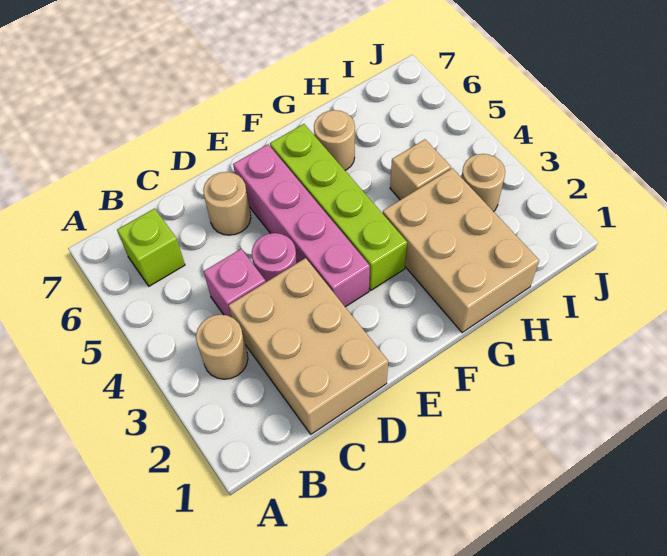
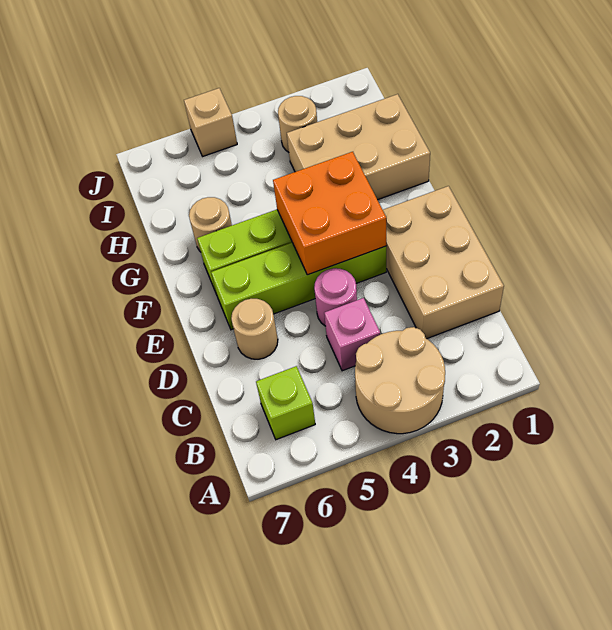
tan 1x1 round brick [196,315,248,379] -> tan 2x2 round brick [355,327,445,434]
tan 2x3 brick [229,258,388,434] -> tan 2x3 brick turned to [383,186,504,339]
pink 1x4 brick [233,144,370,307] -> lime 1x4 brick [211,243,386,330]
none -> orange 2x2 brick [273,152,386,275]
tan 1x1 brick [390,140,451,200] -> tan 1x1 brick moved to [184,88,237,156]

